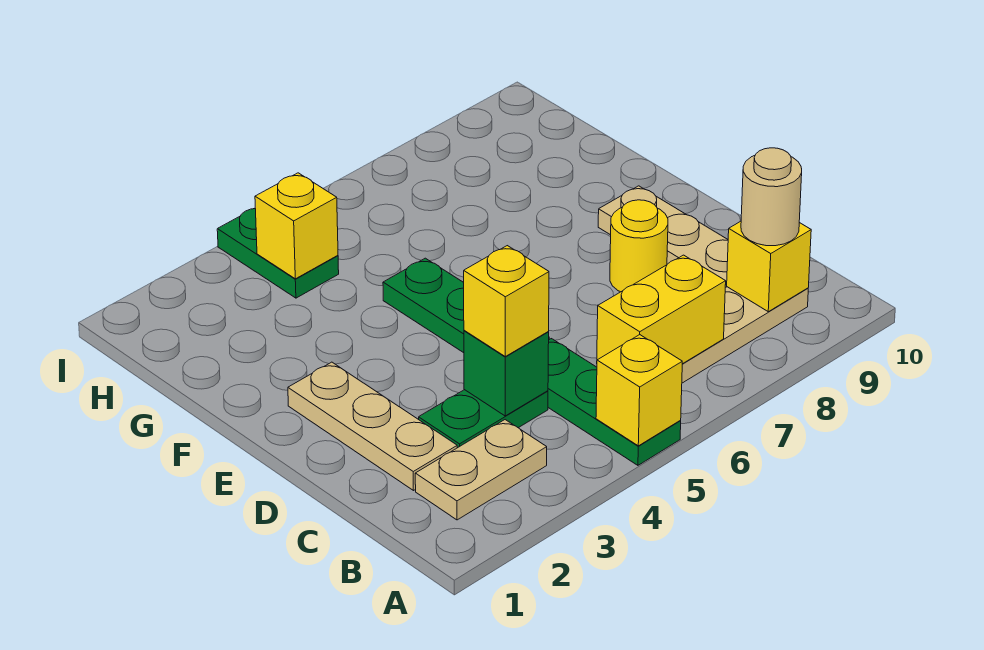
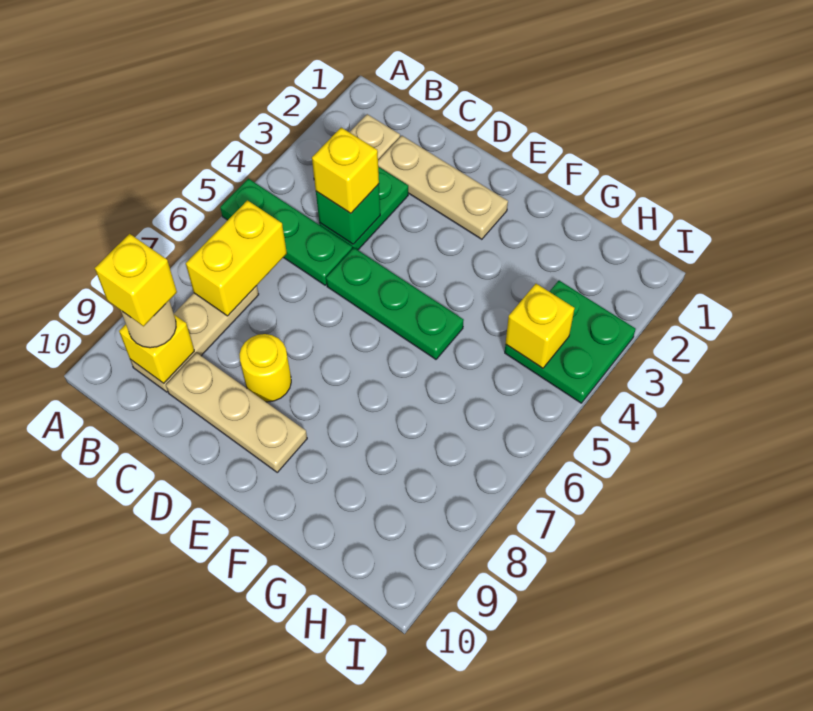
yellow 1x1 brick [596,335,682,446] -> yellow 1x1 brick moved to [95,234,177,326]
green 1x2 plate [217,208,339,298] -> green 2x2 plate [505,281,636,403]

